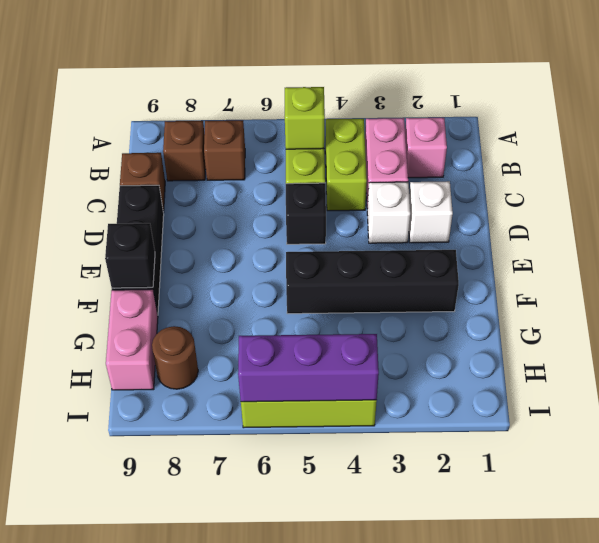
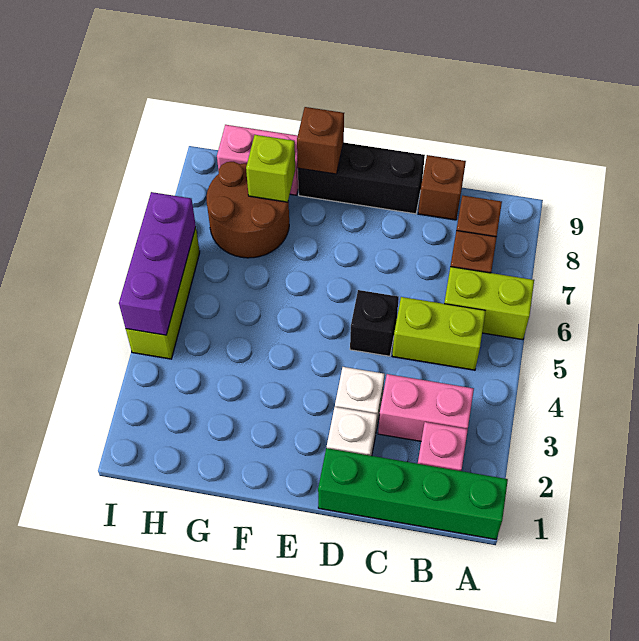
none -> green 1x4 brick [318,448,508,539]
lime 1x2 brick [325,119,367,211] -> lime 1x2 brick moved to [444,267,534,340]
lime 1x1 brick [285,87,325,149] -> lime 1x1 brick moved to [246,135,295,202]
black 1x4 brick [286,250,459,314] -> none
black 1x1 brick [105,223,155,288] -> brown 1x1 brick [297,107,344,174]
brown 1x1 round brick [152,326,198,389] -> brown 2x2 round brick [207,162,289,258]

